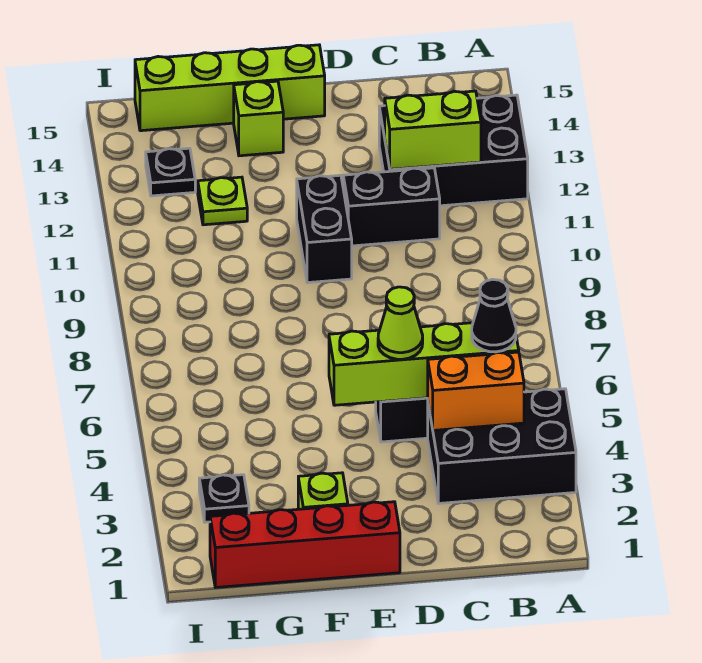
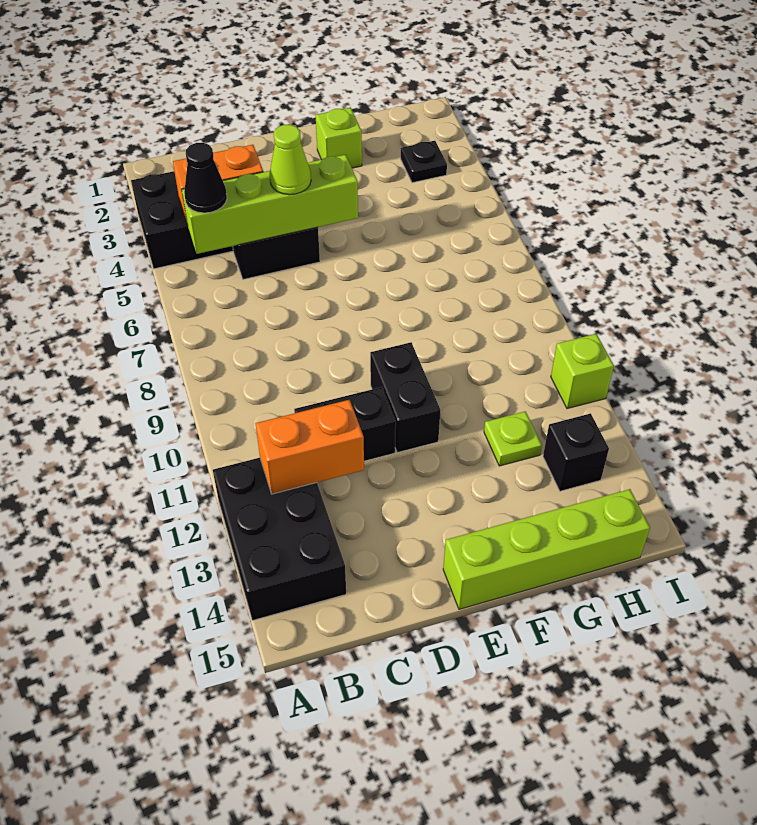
black 2x3 brick [379,95,528,206] -> black 2x3 brick turned to [213,458,346,620]
lime 1x2 brick [385,91,481,169] -> orange 1x2 brick [255,400,364,494]
red 1x4 brick [210,502,400,587] -> none
lime 1x1 brick [234,81,283,156] -> lime 1x1 brick moved to [551,334,614,409]
black 1x1 plate [146,148,195,196] -> black 1x1 brick [543,413,609,491]

